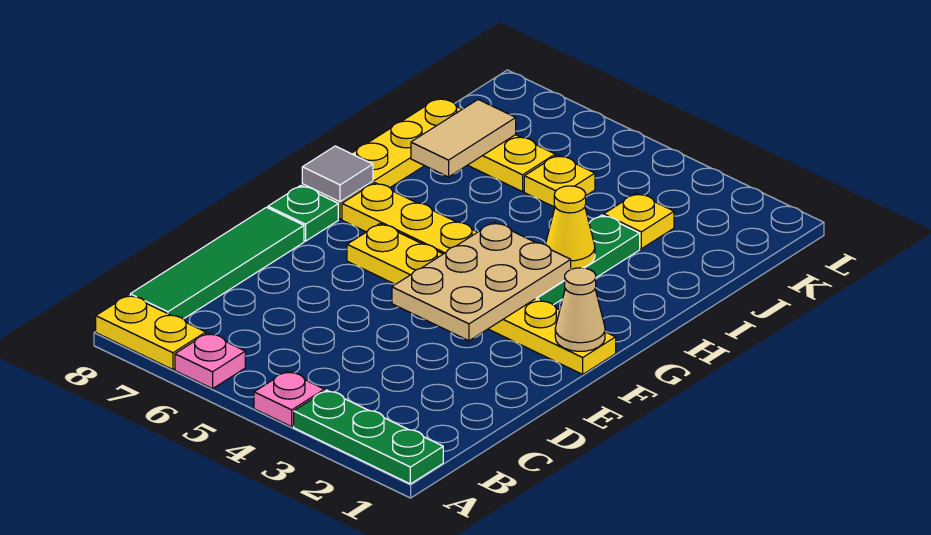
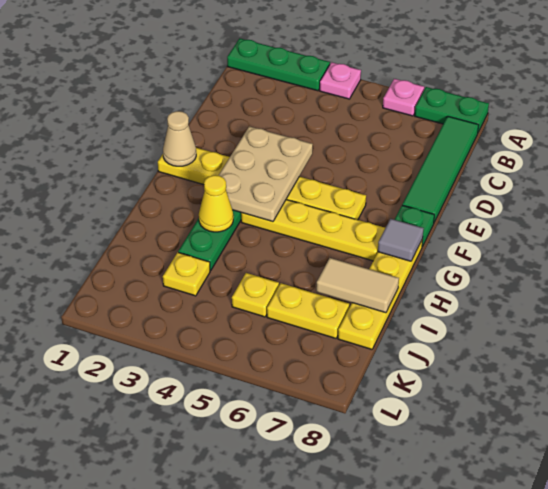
yellow 1x2 plate [96,295,206,370] -> green 1x2 plate [415,87,489,132]
tan 1x2 tile [411,100,516,177] -> tan 1x2 tile turned to [316,258,399,313]

